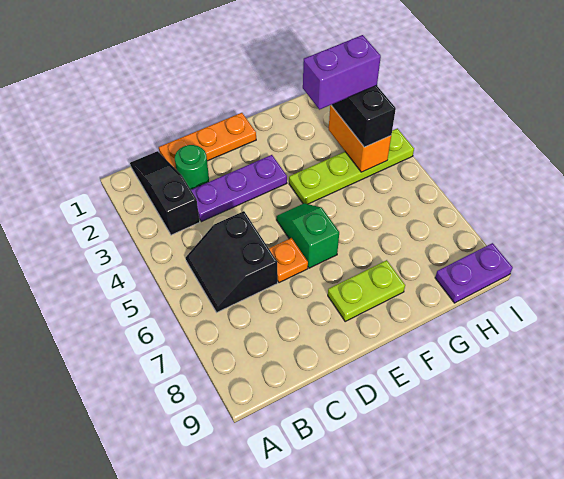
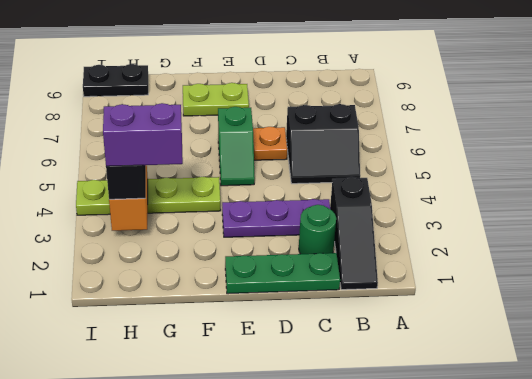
black 2x2 slope [186,211,277,312] -> black 2x2 slope turned to [286,104,360,184]
orange 1x3 plate [159,113,256,169] -> green 1x3 plate [225,253,340,294]
purple 1x2 plate [435,243,513,303] -> black 1x2 plate [83,64,148,97]

